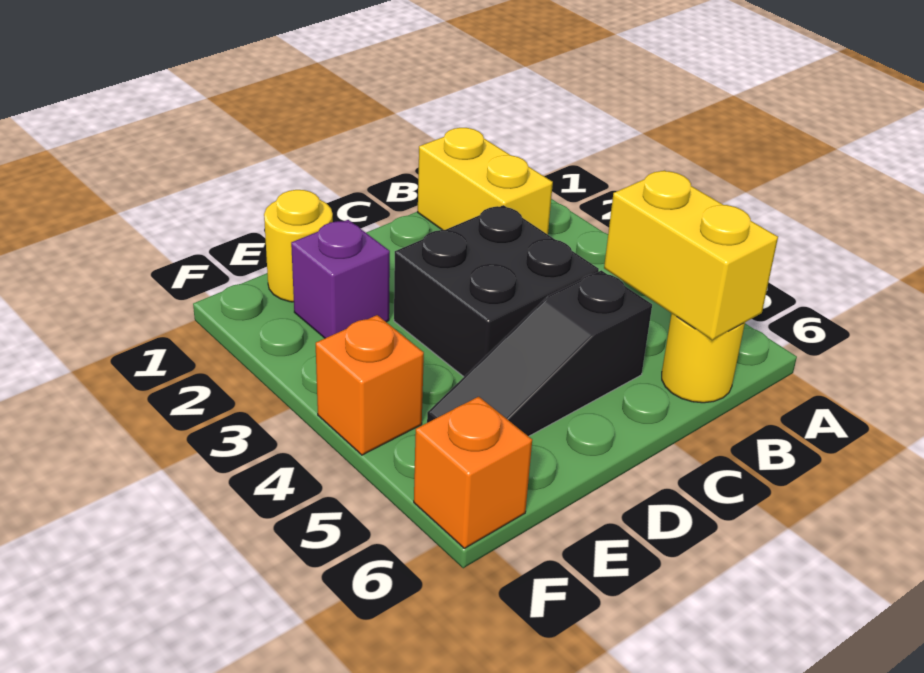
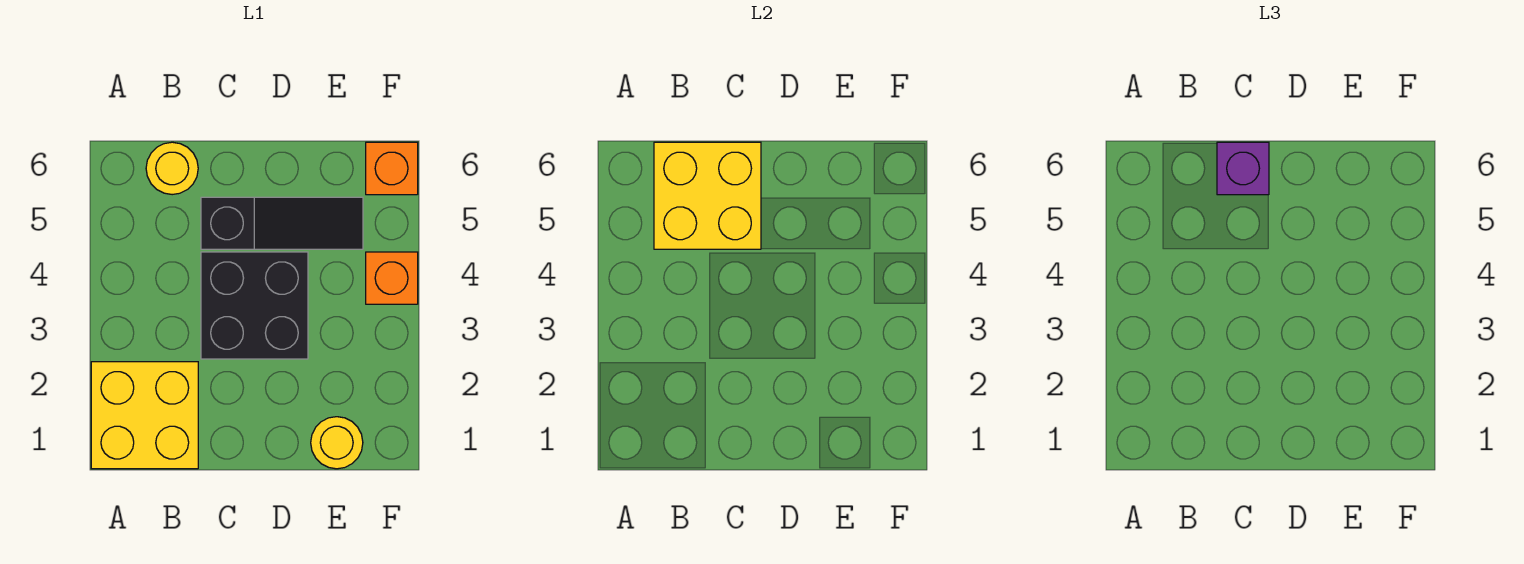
yellow 1x2 brick [418,128,553,234] -> yellow 2x2 brick [91,362,198,469]
yellow 1x2 brick [604,170,778,340] -> yellow 2x2 brick [654,142,761,249]
purple 1x1 brick [291,220,390,338] -> purple 1x1 brick moved to [1217,142,1269,195]

